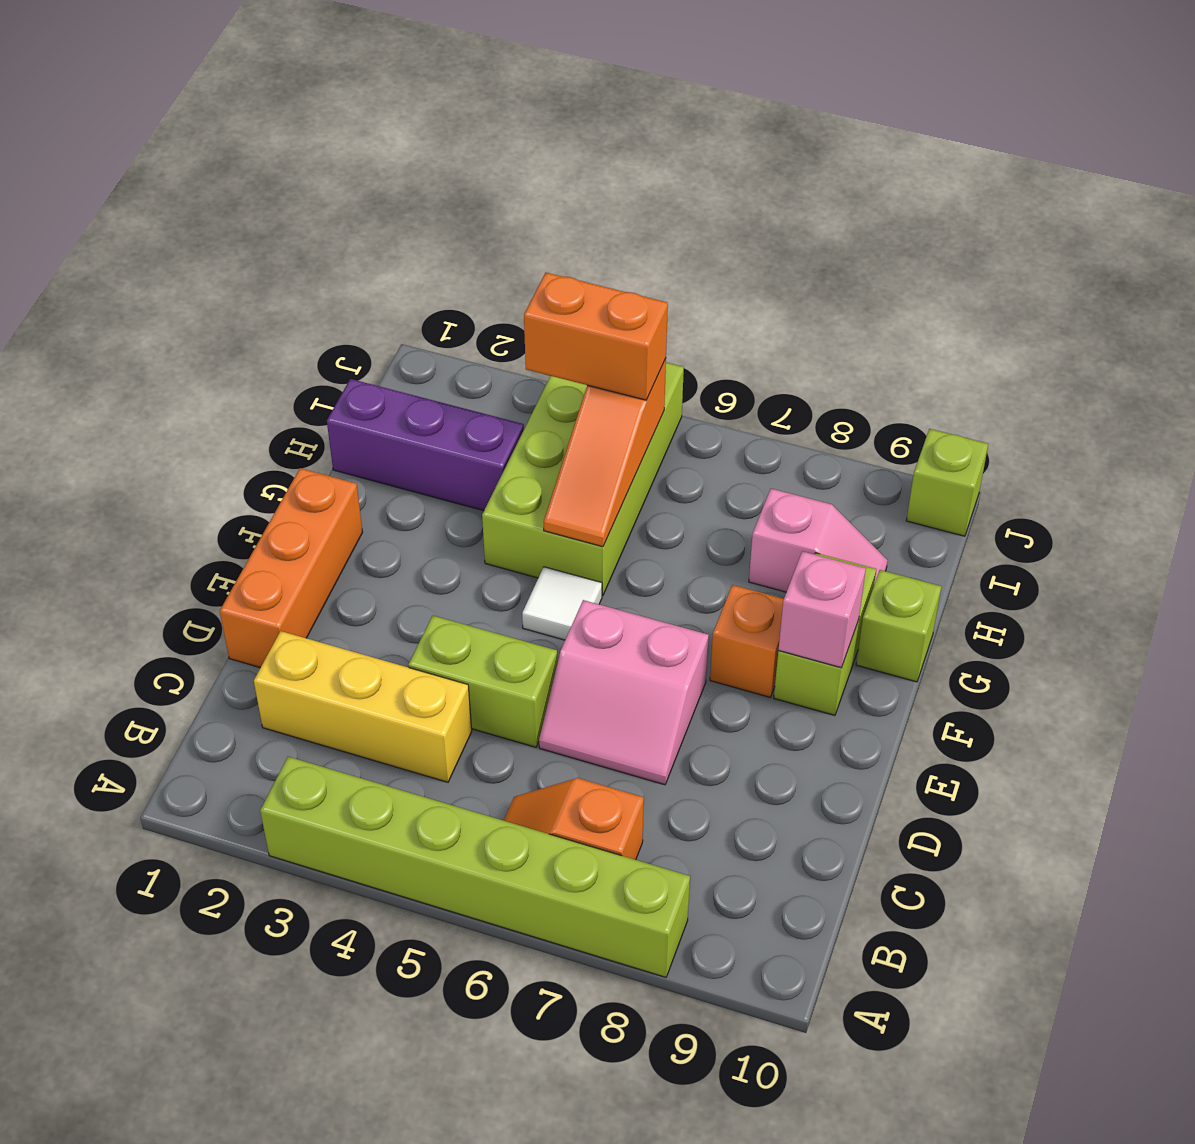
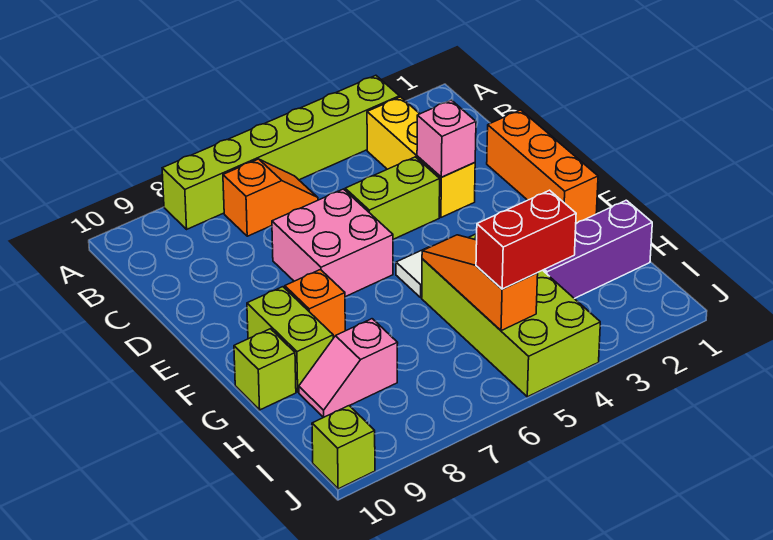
yellow 1x3 brick [254,631,472,782] -> yellow 1x3 brick turned to [367,97,475,217]
pink 2x2 slope [539,600,709,785] -> pink 2x2 brick [272,189,393,297]
pink 1x1 brick [778,551,866,668] -> pink 1x1 brick moved to [417,100,476,177]
orange 1x2 brick [524,273,668,400] -> red 1x2 brick [476,190,576,289]

